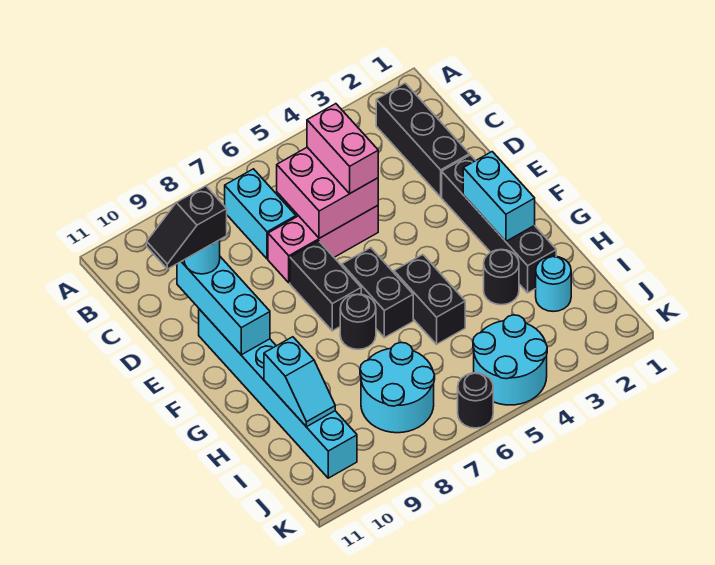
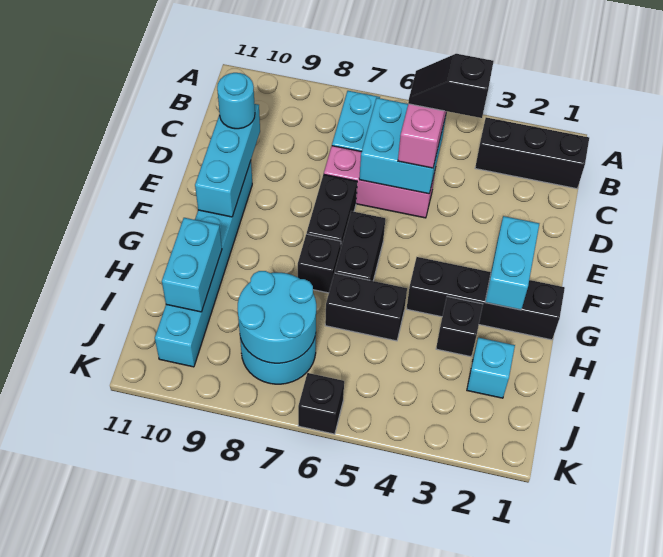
black 1x3 brick [376,83,469,197] -> black 1x3 brick turned to [475,117,589,189]
pink 2x2 brick [277,147,378,238] -> cyan 2x2 brick [359,98,446,194]
black 1x2 slope [147,186,227,269] -> black 1x2 slope moved to [408,54,494,118]
black 1x4 brick [442,155,556,293] -> black 1x4 brick turned to [407,257,565,340]
black 1x2 brick [394,255,465,344] -> black 1x2 brick turned to [325,273,407,341]
black 1x1 round brick [340,294,376,349] -> black 1x1 brick [298,234,341,293]
black 1x1 round brick [484,249,519,305] -> black 1x1 brick [436,297,483,357]
cyan 1x2 slope [264,337,335,427] -> cyan 1x2 brick [162,218,222,312]
cyan 1x1 round brick [536,256,571,312] -> cyan 1x1 brick [467,338,515,398]
cyan 2x2 round brick [473,315,547,405] -> cyan 2x2 round brick moved to [238,271,316,363]
black 1x1 round brick [458,373,493,428] -> black 1x1 brick [298,373,344,434]

